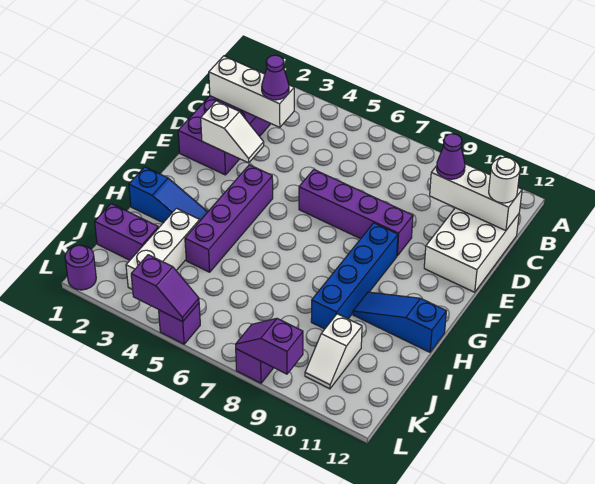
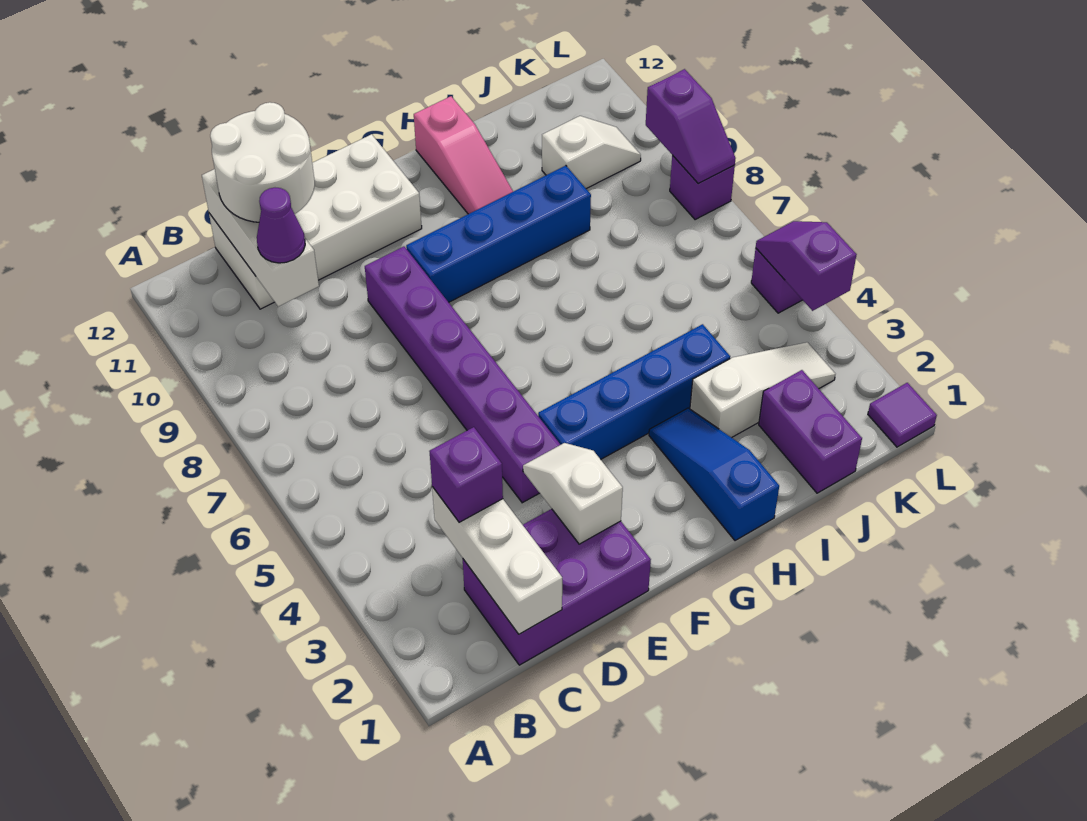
purple 1x1 cone [262,55,289,100] -> purple 1x1 brick [429,427,503,522]
white 2x3 brick [424,208,519,292] -> white 2x4 brick [209,134,422,309]
white 1x1 round brick [489,157,520,203] -> white 2x2 round brick [210,102,315,222]
purple 1x4 brick [299,170,413,256] -> purple 1x6 brick [365,247,560,503]
purple 1x4 brick [185,165,273,272] -> blue 1x4 brick [538,324,730,459]
blue 1x3 slope [353,292,446,352] -> pink 1x3 slope [414,96,513,214]
white 1x3 brick [126,208,200,290] -> white 1x3 slope [690,342,835,438]
purple 1x1 round brick [65,245,96,290] -> purple 1x1 tile [868,383,937,447]

